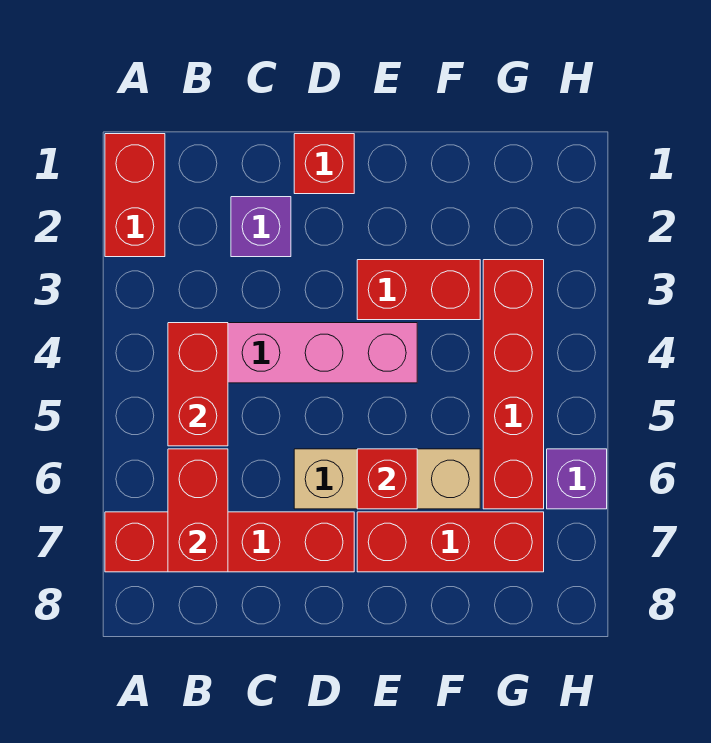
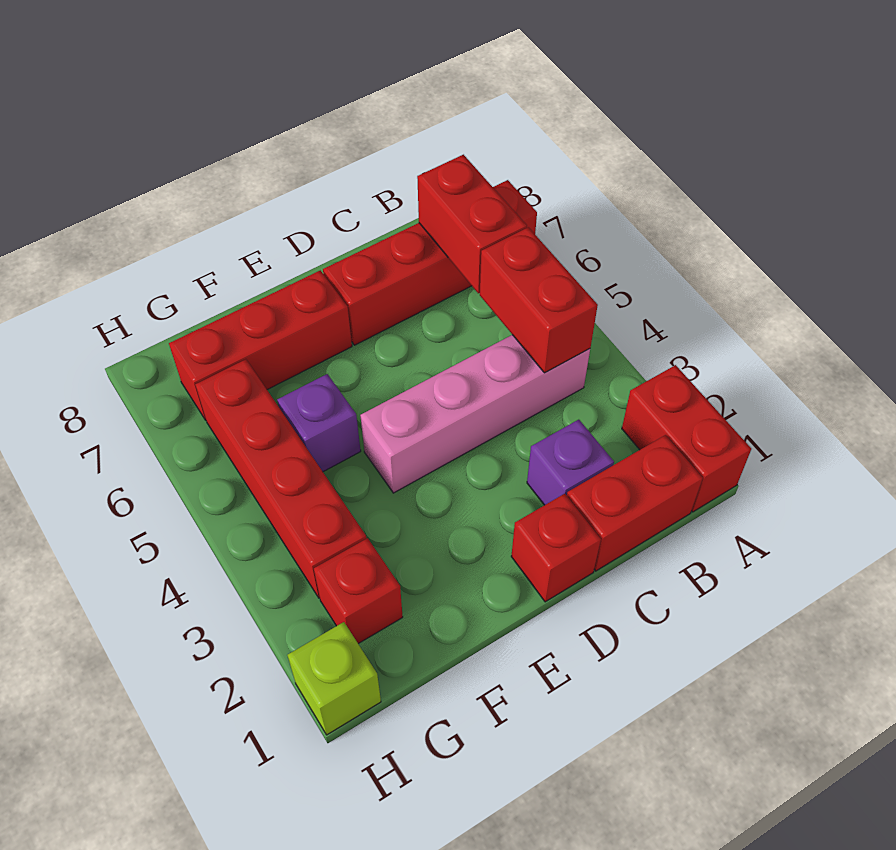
tan 1x3 brick [294,449,480,509] -> none
red 1x2 brick [357,260,480,320] -> red 1x2 brick moved to [567,435,703,571]
red 1x1 brick [357,449,417,509] -> red 1x1 brick moved to [314,538,403,644]
none -> lime 1x1 brick [288,622,381,735]
purple 1x1 brick [547,449,607,509] -> purple 1x1 brick moved to [277,374,361,472]

